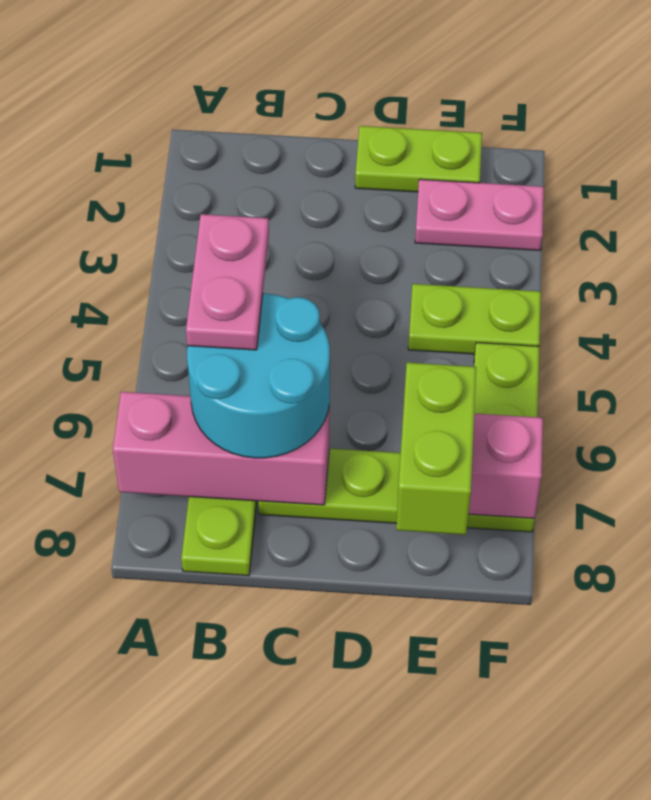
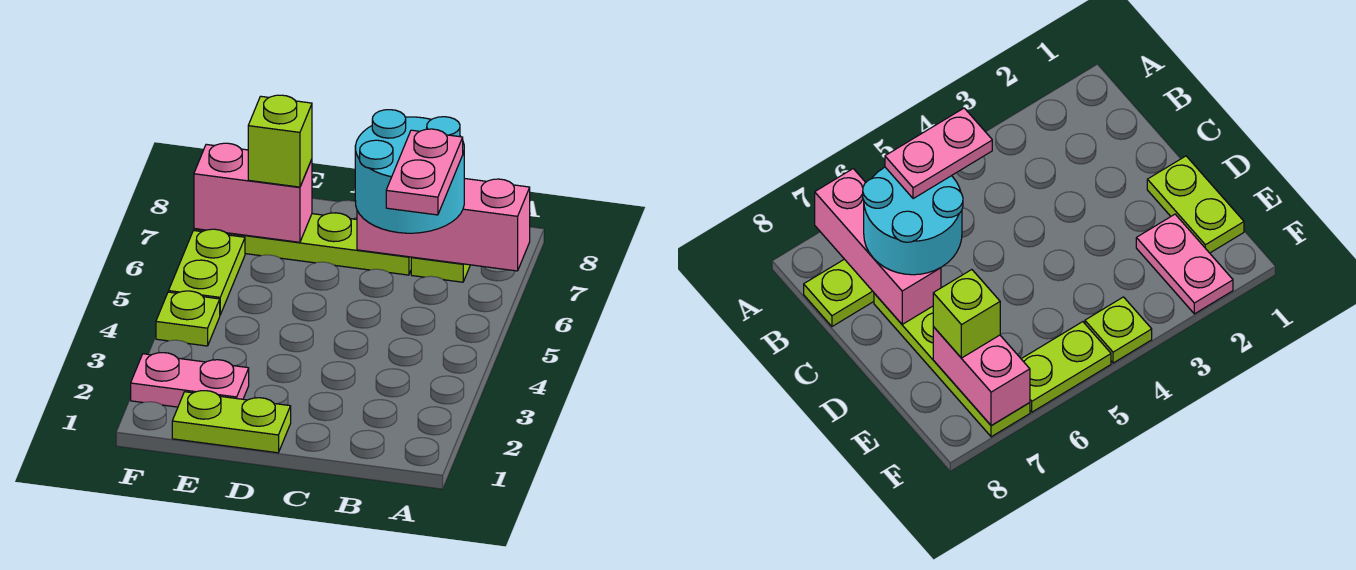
lime 1x2 plate [408,284,541,354] -> lime 1x1 plate [156,291,220,346]
lime 1x2 brick [396,363,476,535] -> lime 1x1 brick [248,95,312,187]

